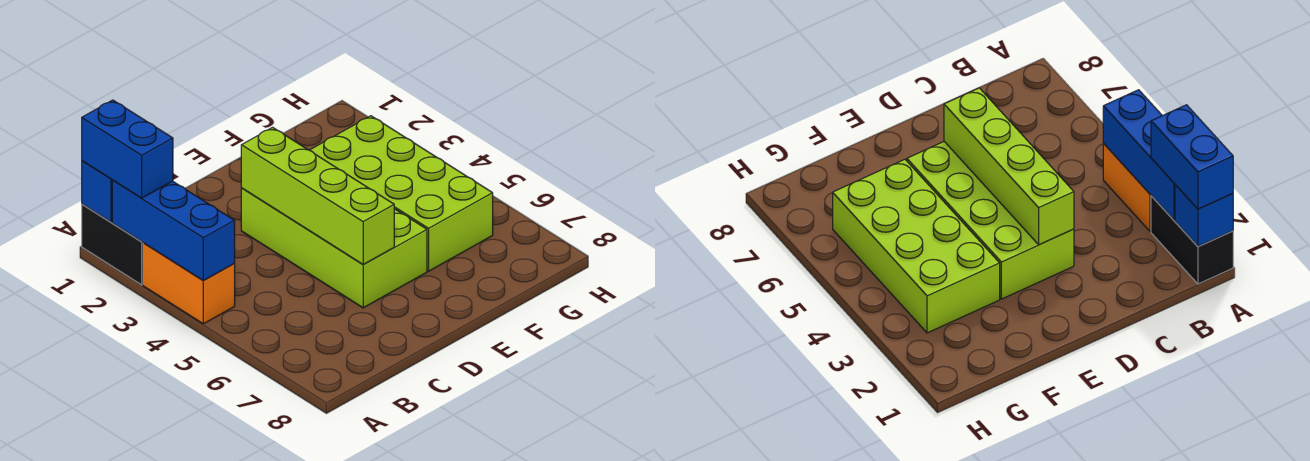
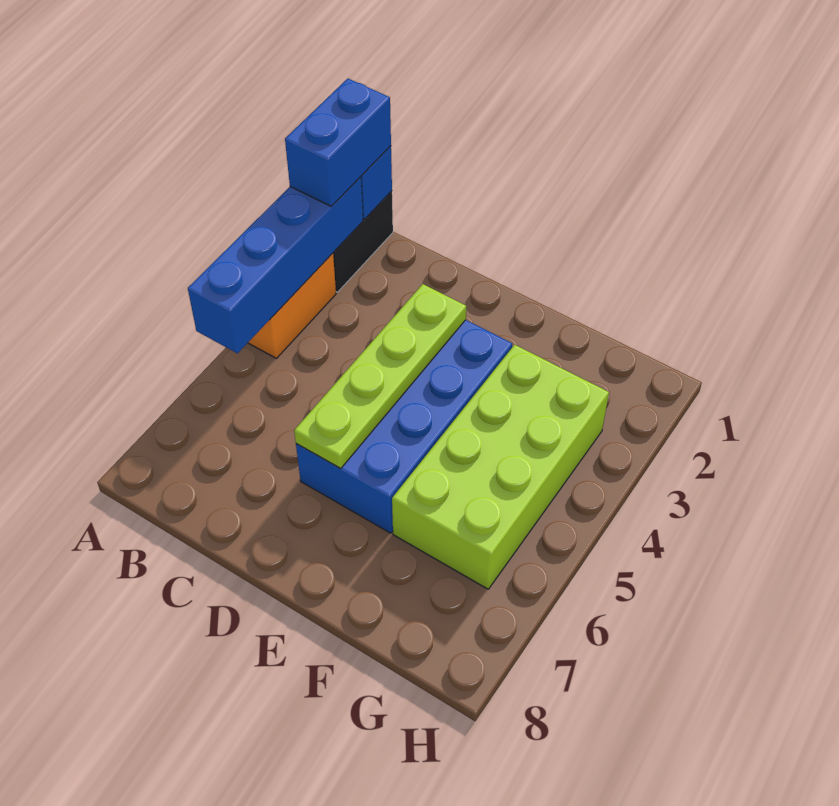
blue 1x3 brick [112,181,235,280] -> blue 1x4 brick [188,177,363,353]
lime 2x4 brick [241,188,427,308] -> blue 2x4 brick [296,320,512,533]
lime 1x4 brick [241,127,394,265] -> lime 1x4 plate [294,284,466,469]

